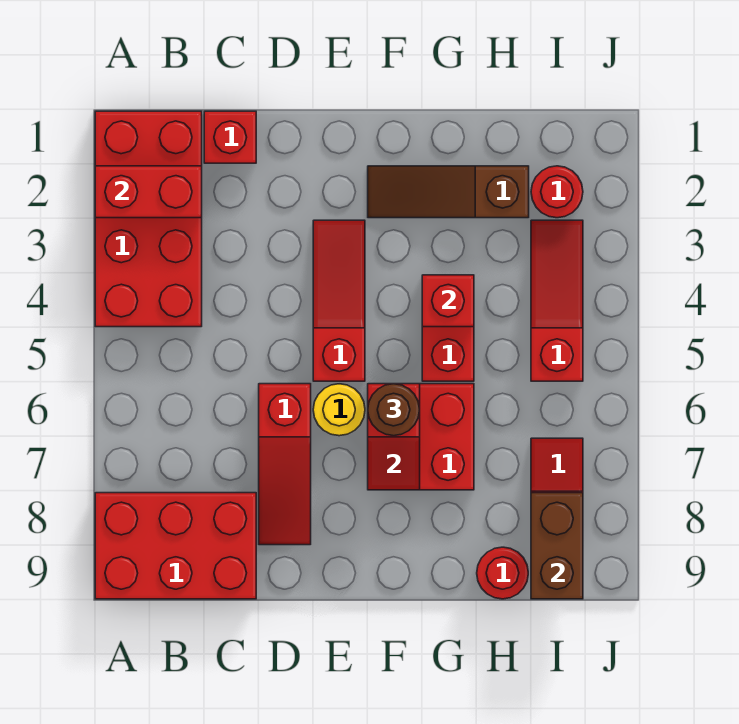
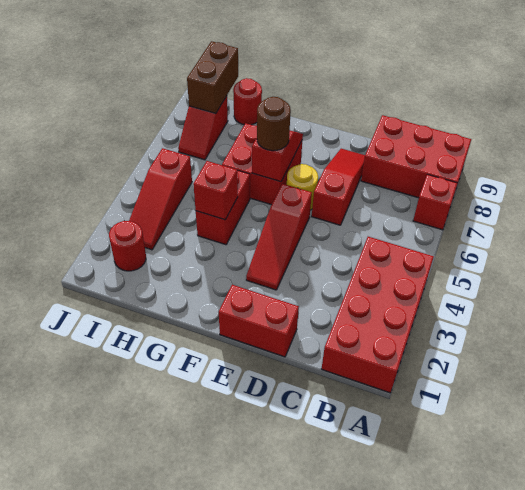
red 1x2 brick [95,166,202,218] -> red 1x2 brick moved to [219,285,299,357]
red 1x1 brick [204,111,256,163] -> red 1x1 brick moved to [413,174,457,230]
brown 1x3 slope [368,166,529,218] -> none

